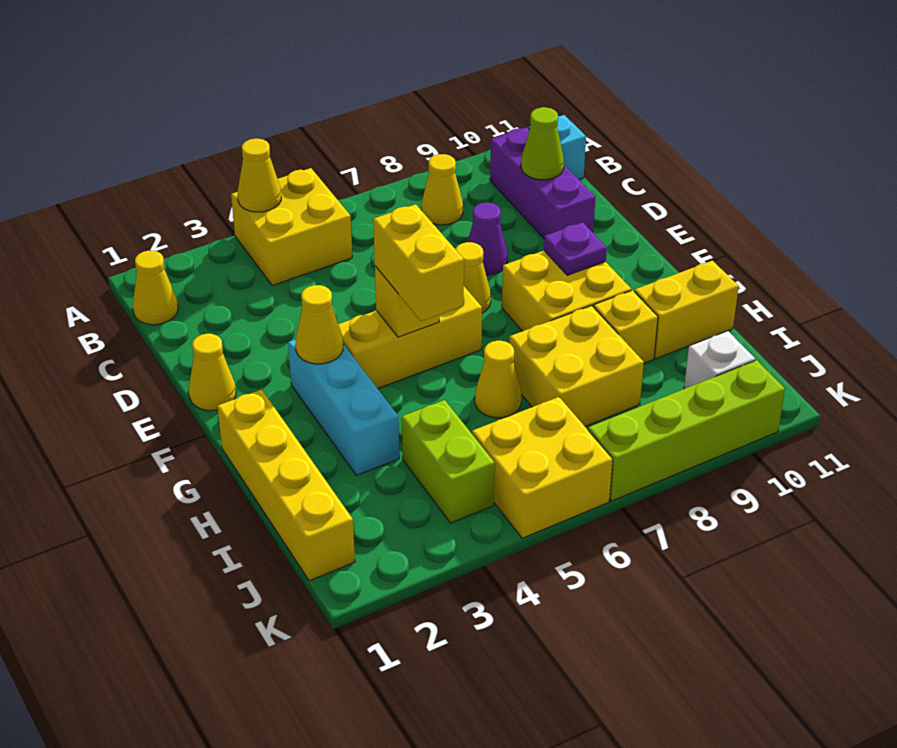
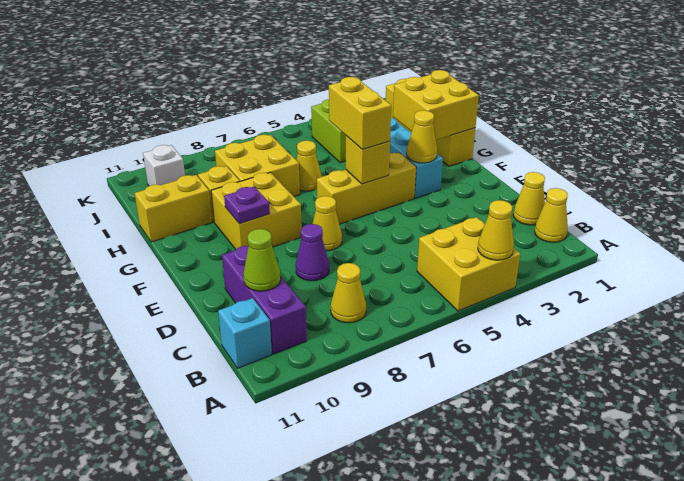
yellow 1x1 cone [189,334,236,411] -> yellow 1x1 cone moved to [513,172,545,225]
yellow 2x2 brick [472,397,613,538] -> yellow 2x2 brick moved to [393,70,479,140]
lime 1x4 brick [588,360,785,501] -> none

